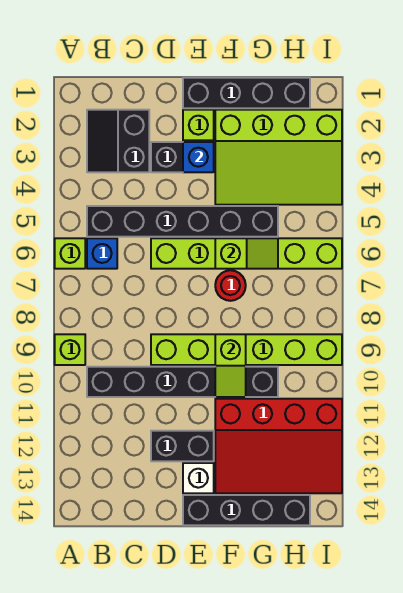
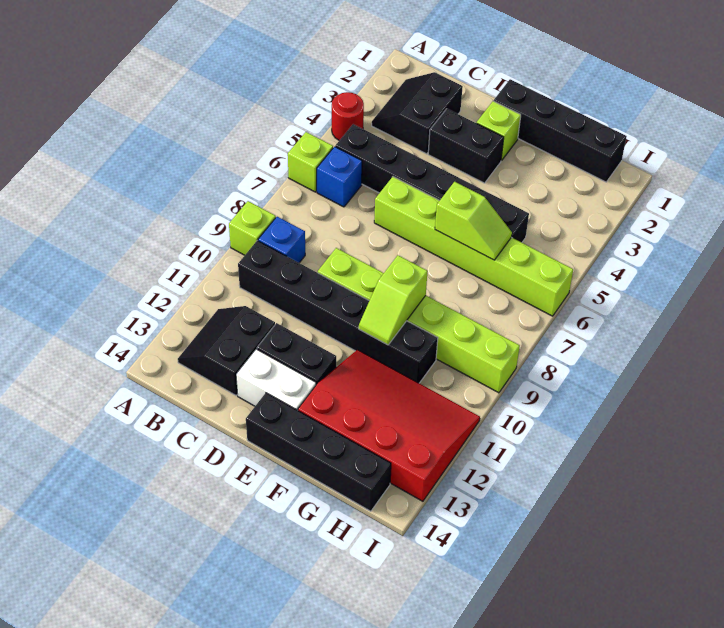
none -> black 2x2 slope [178,306,275,395]
blue 1x1 brick [183,142,214,172] -> blue 1x1 brick moved to [258,217,305,263]
white 1x1 brick [183,463,214,493] -> white 1x2 brick [236,349,316,410]
lime 3x4 slope [215,110,342,205] -> none
red 1x1 round brick [215,270,246,301] -> red 1x1 round brick moved to [332,92,364,140]
red 3x4 slope [215,399,342,493] -> red 3x4 slope turned to [298,350,480,501]

